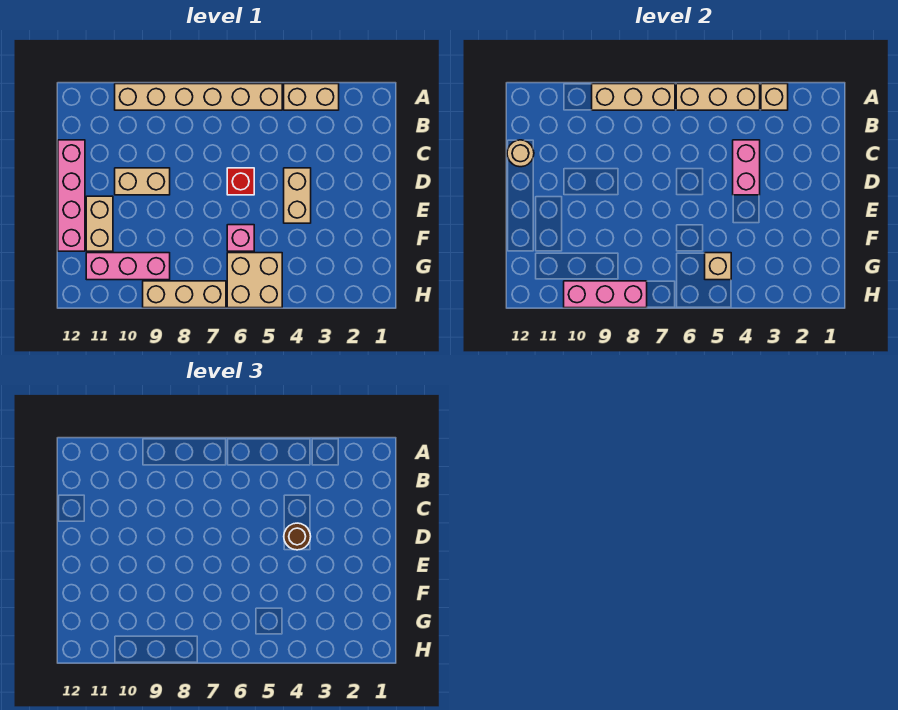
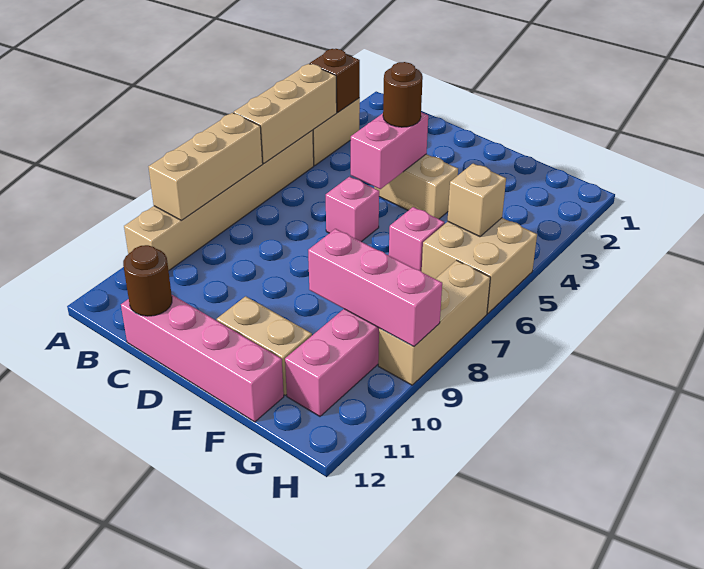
tan 1x1 brick [761,84,788,110] -> brown 1x1 brick [310,49,360,112]
pink 1x2 brick [733,140,760,195] -> pink 1x2 brick turned to [351,112,428,189]
tan 1x1 round brick [507,140,534,167] -> brown 1x1 round brick [123,245,172,316]
red 1x1 brick [227,168,254,195] -> pink 1x1 brick [326,177,379,242]
tan 1x2 brick [115,168,170,195] -> none
pink 1x3 brick [564,281,647,308] -> pink 1x3 brick turned to [308,229,442,346]

